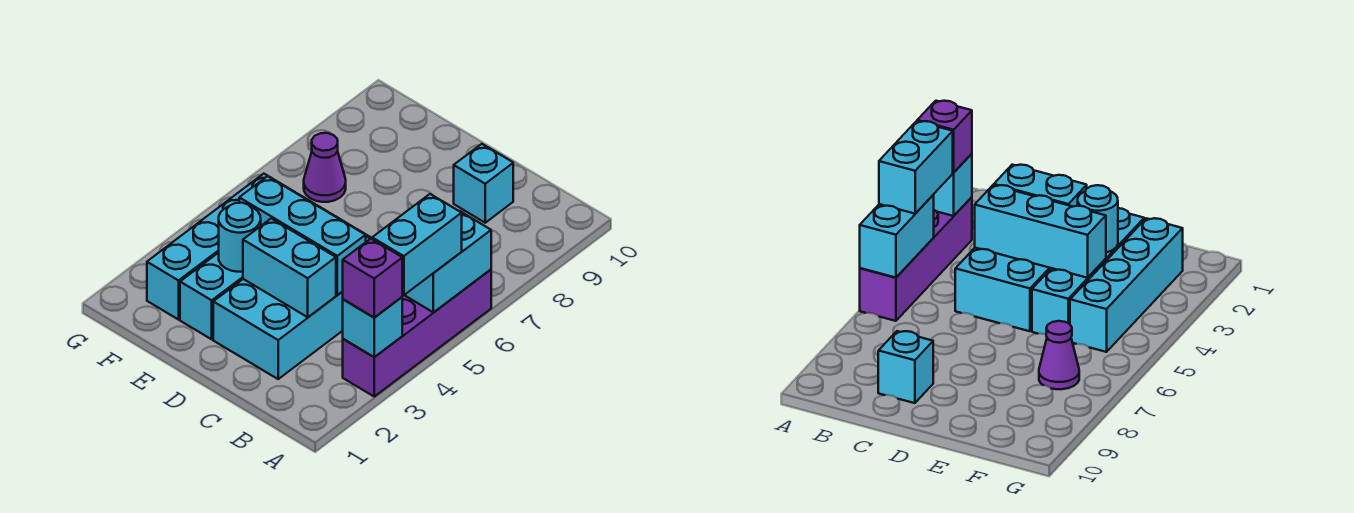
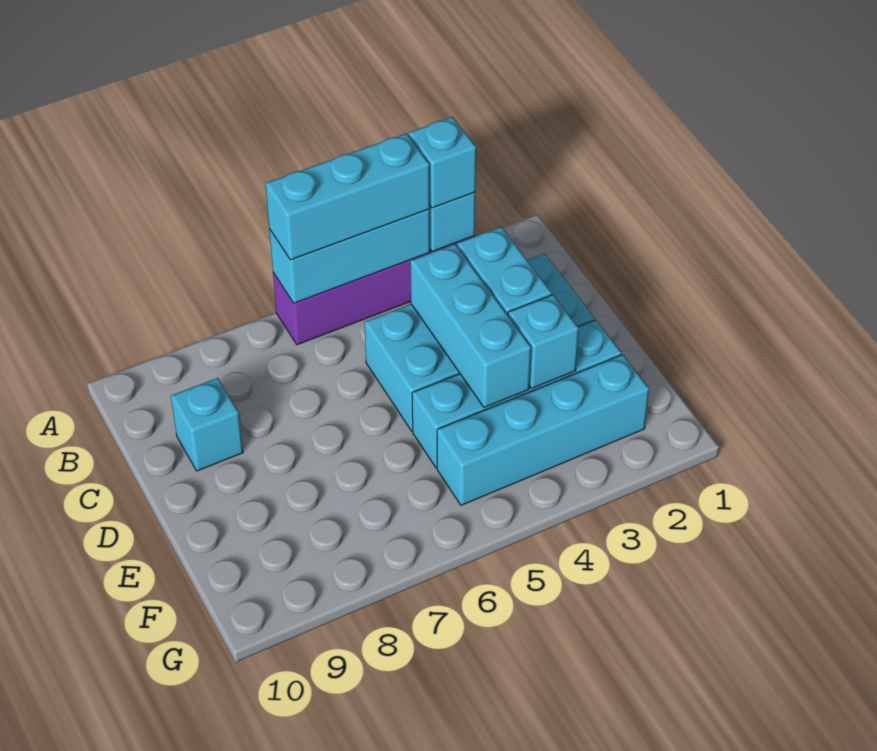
purple 1x1 brick [342,239,402,318] -> cyan 1x1 brick [409,117,476,208]
cyan 1x2 brick [372,194,462,295] -> cyan 1x3 brick [266,133,430,260]
cyan 1x2 brick [405,211,491,312] -> cyan 1x3 brick [269,209,430,303]
cyan 1x1 round brick [219,203,261,272] -> cyan 1x1 brick [508,295,579,388]
purple 1x1 cone [304,133,346,202] -> none

